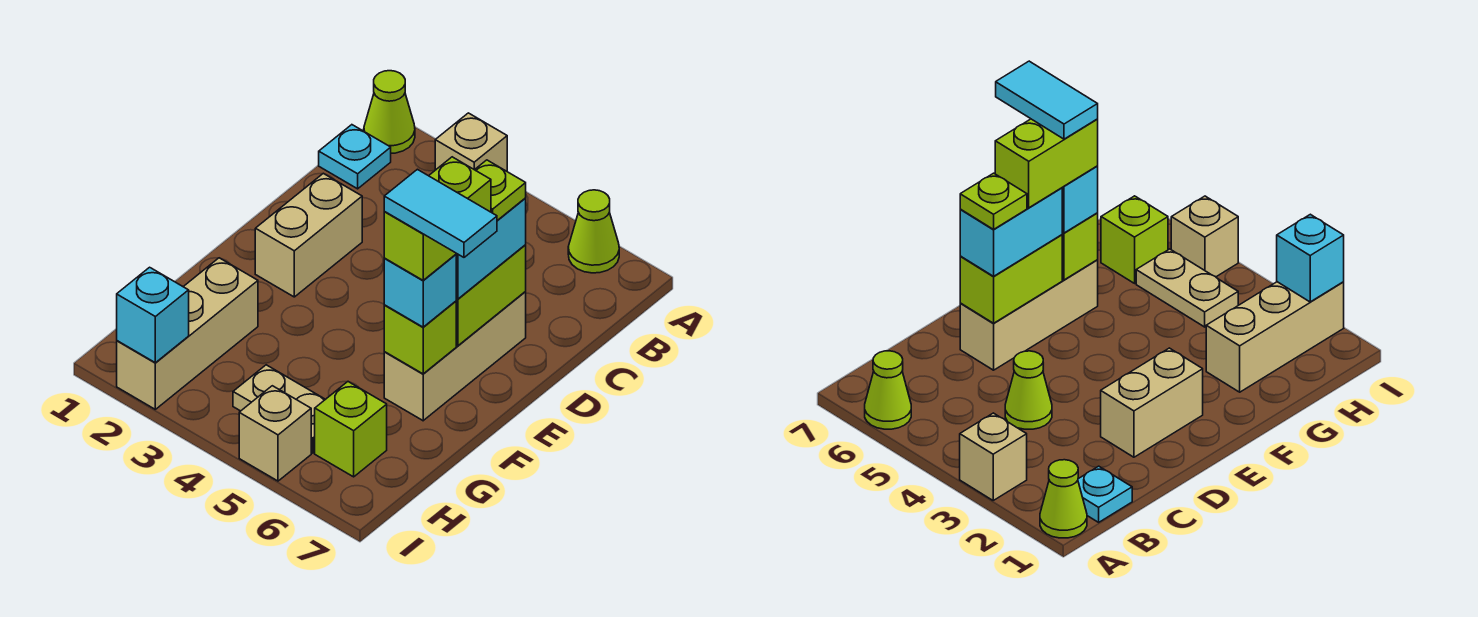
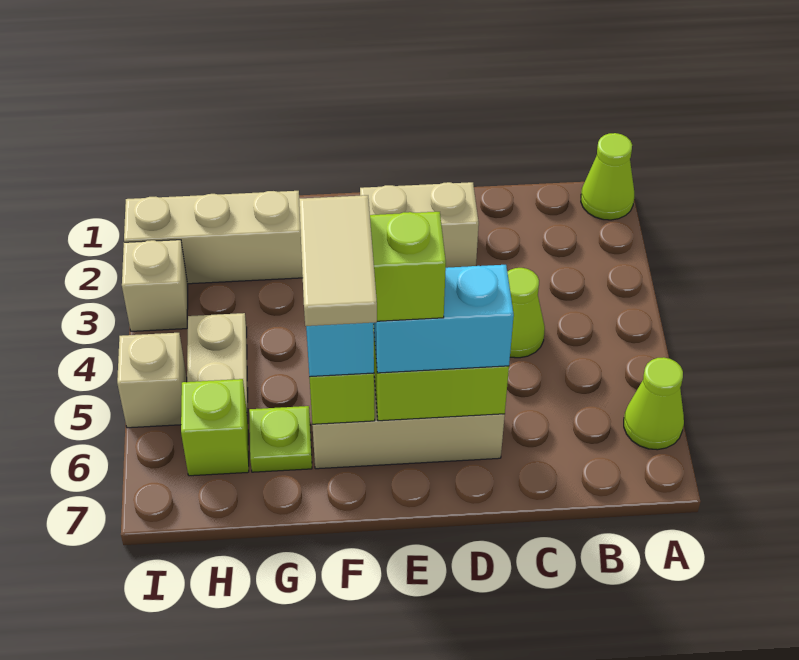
tan 1x1 brick [435,113,507,171] -> tan 1x1 brick moved to [122,240,188,331]
cyan 1x1 plate [319,125,391,189] -> none
lime 1x1 plate [475,160,526,221] -> lime 1x1 plate moved to [249,406,312,472]
cyan 1x2 tile [384,169,497,257] -> tan 1x2 tile [299,195,377,326]
cyan 1x1 brick [117,267,189,363] -> none

